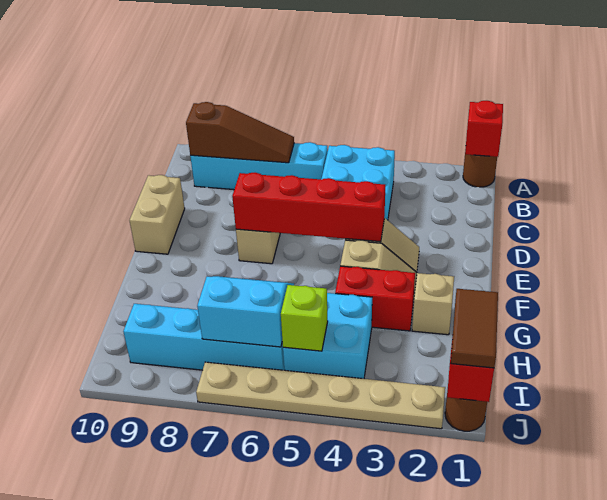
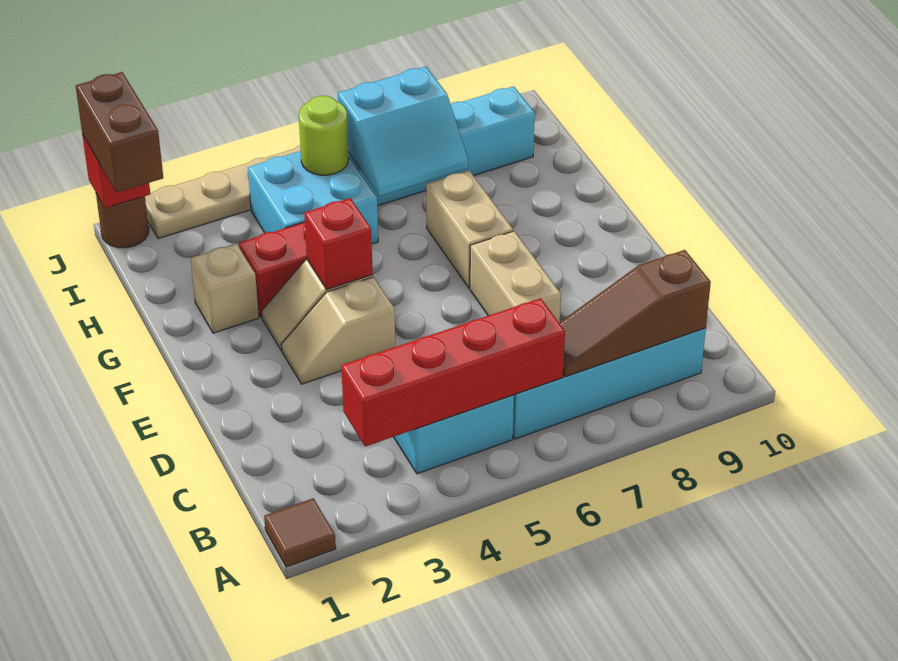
brown 1x1 round brick [463,149,497,187] -> brown 1x1 tile [264,498,336,567]
red 1x1 brick [465,101,503,157] -> red 1x1 brick moved to [304,198,373,289]
tan 1x2 brick [129,175,185,254] -> tan 1x2 brick moved to [426,171,513,288]
red 1x4 brick [232,173,385,242] -> red 1x4 brick moved to [341,298,565,447]
brown 1x2 tile [451,289,498,368] -> brown 1x2 brick [76,72,163,192]
lime 1x1 brick [281,285,328,351] -> lime 1x1 round brick [299,96,349,175]

